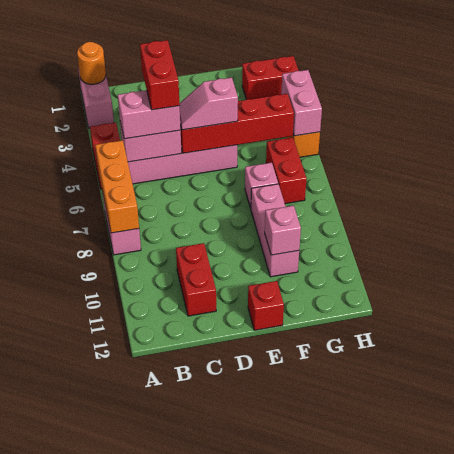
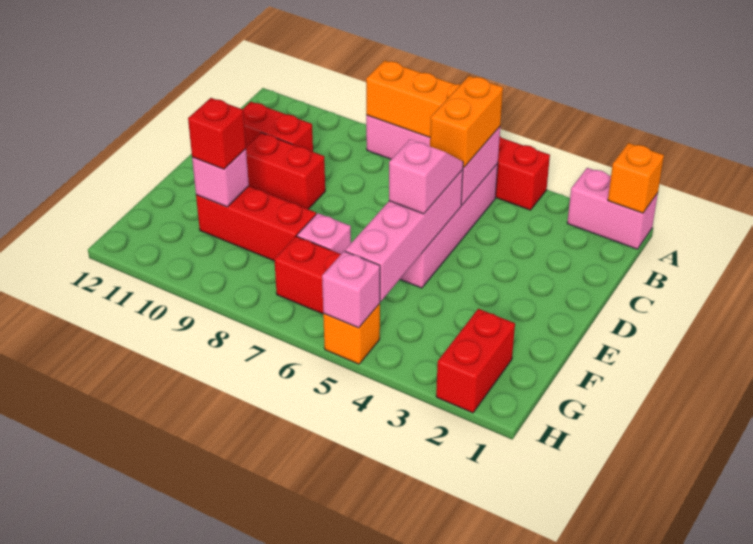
orange 1x1 round brick [77,42,106,84] -> orange 1x1 brick [608,143,664,213]
pink 1x2 brick [118,90,181,139] -> orange 1x2 brick [430,76,503,168]
red 1x2 brick [140,40,180,110] -> red 1x2 brick moved to [246,133,325,209]
red 1x4 brick [180,94,294,153] -> pink 1x4 brick [345,170,463,302]
red 1x1 brick [248,281,284,330] -> red 1x1 brick moved to [188,98,246,169]
pink 1x3 brick [251,184,299,277] -> red 1x3 brick [196,186,316,261]
pink 1x2 brick [281,70,322,136] -> pink 1x1 brick [322,251,380,328]

